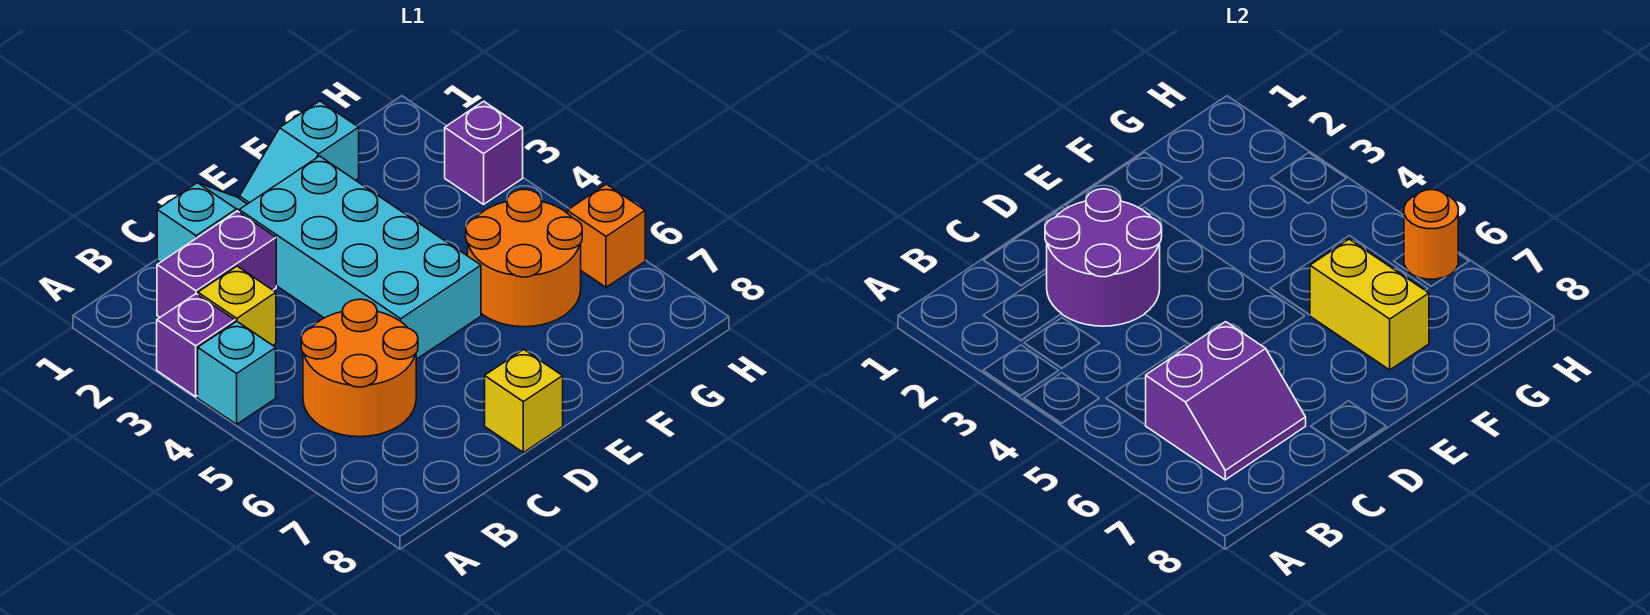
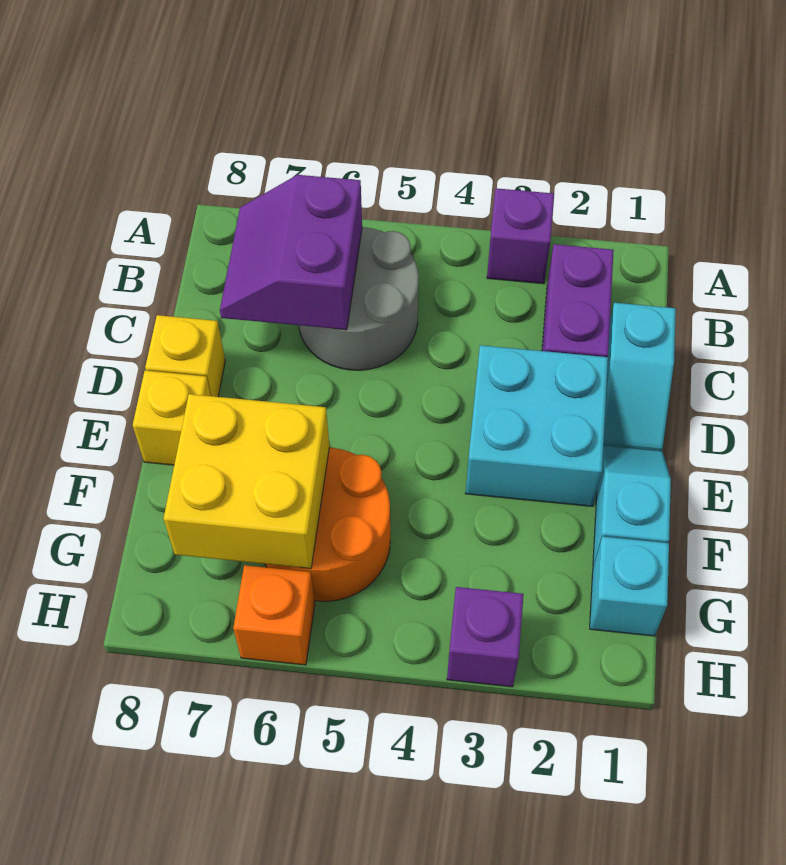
cyan 1x1 brick [198,321,276,424] -> cyan 1x1 brick moved to [590,537,669,636]
yellow 1x1 brick [198,266,276,345] -> yellow 1x1 brick moved to [133,371,211,465]
orange 2x2 round brick [301,299,418,437] -> grey 2x2 round brick [299,227,419,370]
purple 2x2 round brick [1045,189,1162,326] -> none
cyan 2x4 brick [239,156,481,359] -> cyan 2x2 brick [465,345,608,506]
yellow 1x2 brick [1310,239,1429,370] -> yellow 2x2 brick [164,394,329,569]
orange 1x1 round brick [1404,190,1458,279] -> none

